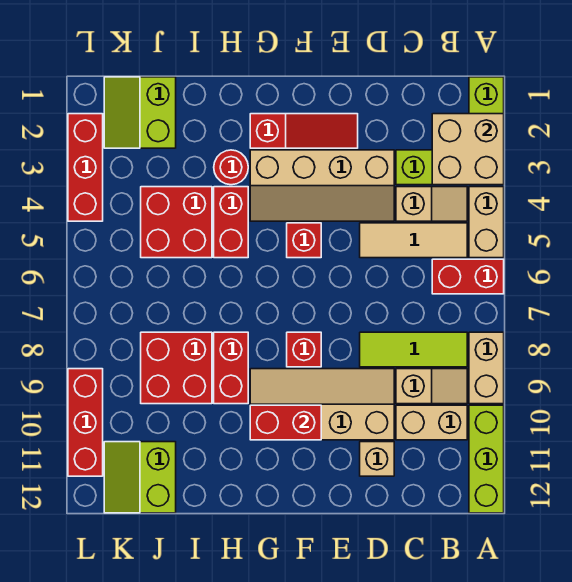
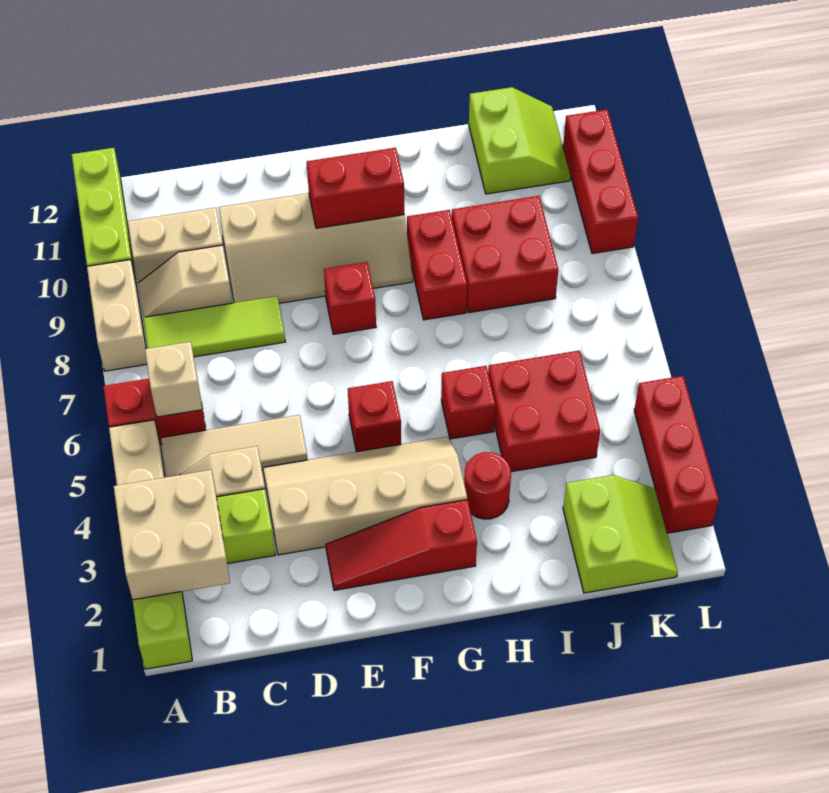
tan 1x1 brick [360,442,394,476] -> tan 1x1 brick moved to [145,342,202,417]
red 1x2 brick [214,187,248,258] -> red 1x1 brick [441,366,496,439]

